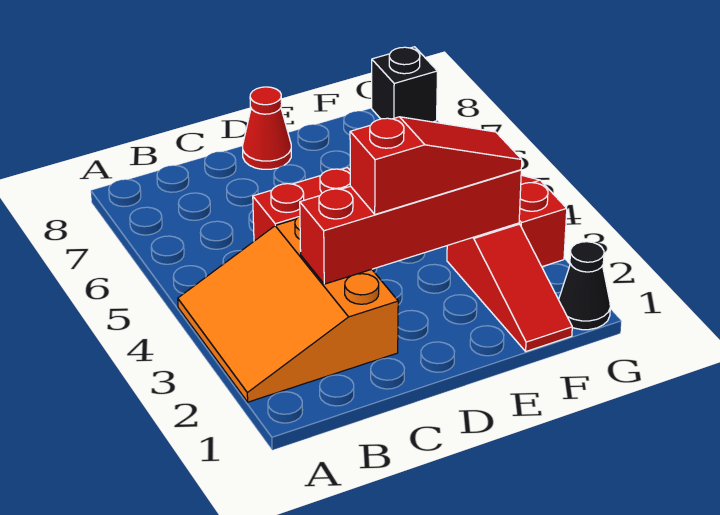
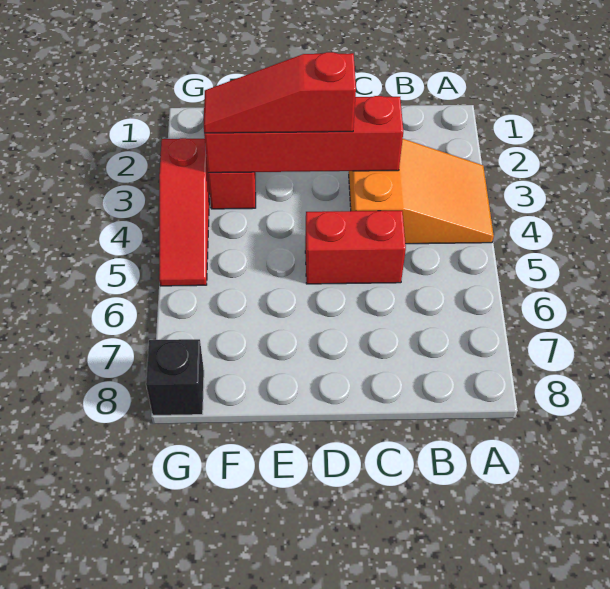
orange 3x3 slope [178,216,398,402] -> orange 2x3 slope [349,139,494,244]
red 1x1 cone [243,87,291,169] -> none
black 1x1 cone [559,242,610,330] -> none

